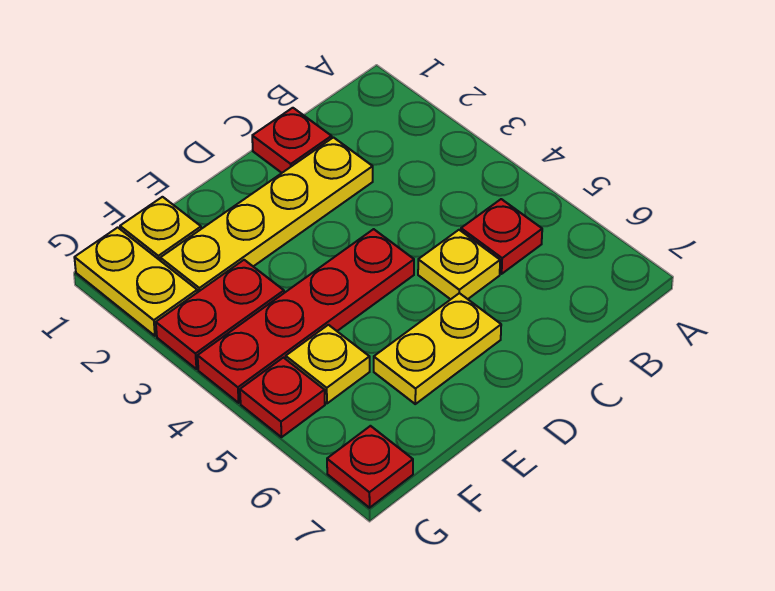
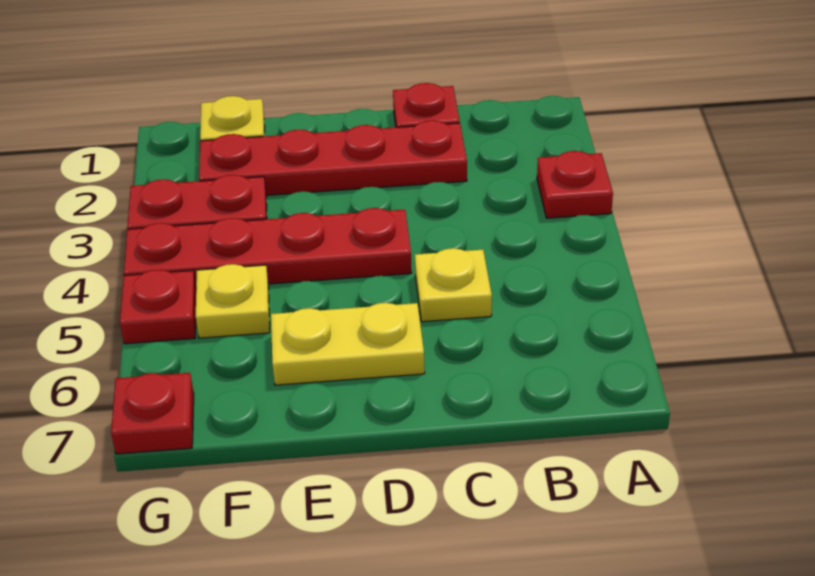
red 1x1 plate [461,199,542,274] -> red 1x1 plate moved to [537,151,613,218]
yellow 1x4 plate [160,138,373,292] -> red 1x4 plate [199,120,467,195]
yellow 1x2 plate [74,227,197,336] -> none

